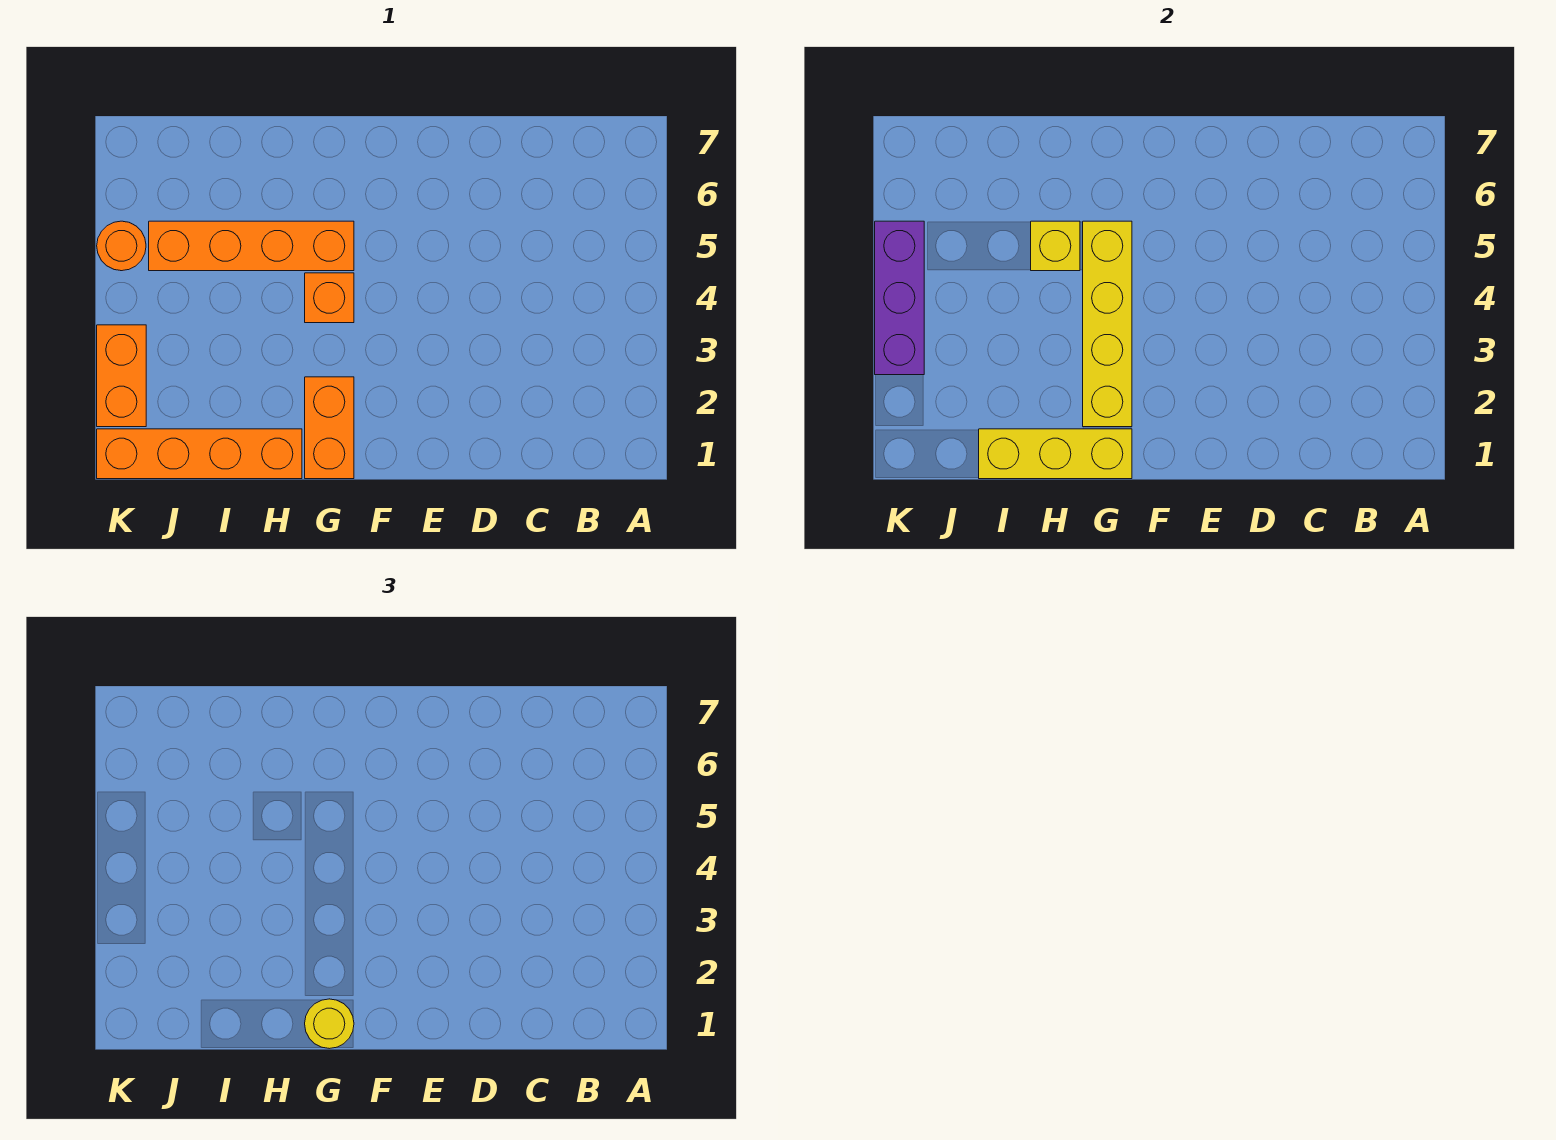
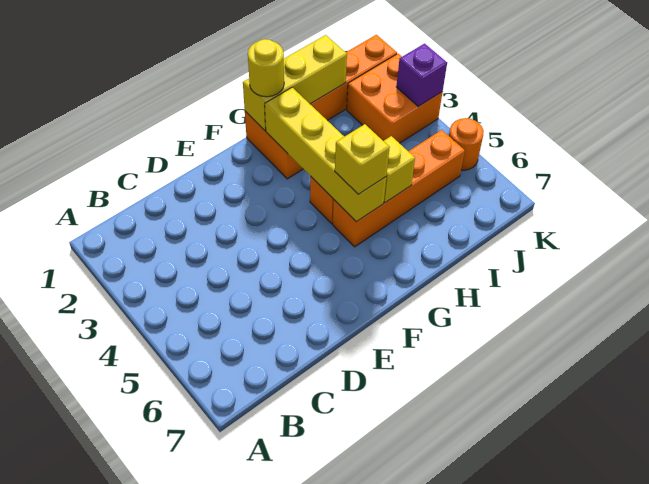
none -> yellow 1x1 brick [335,124,390,194]
orange 1x2 brick [97,325,146,427] -> orange 2x2 brick [347,54,442,143]
purple 1x3 brick [875,221,924,375] -> purple 1x1 brick [396,44,447,107]

